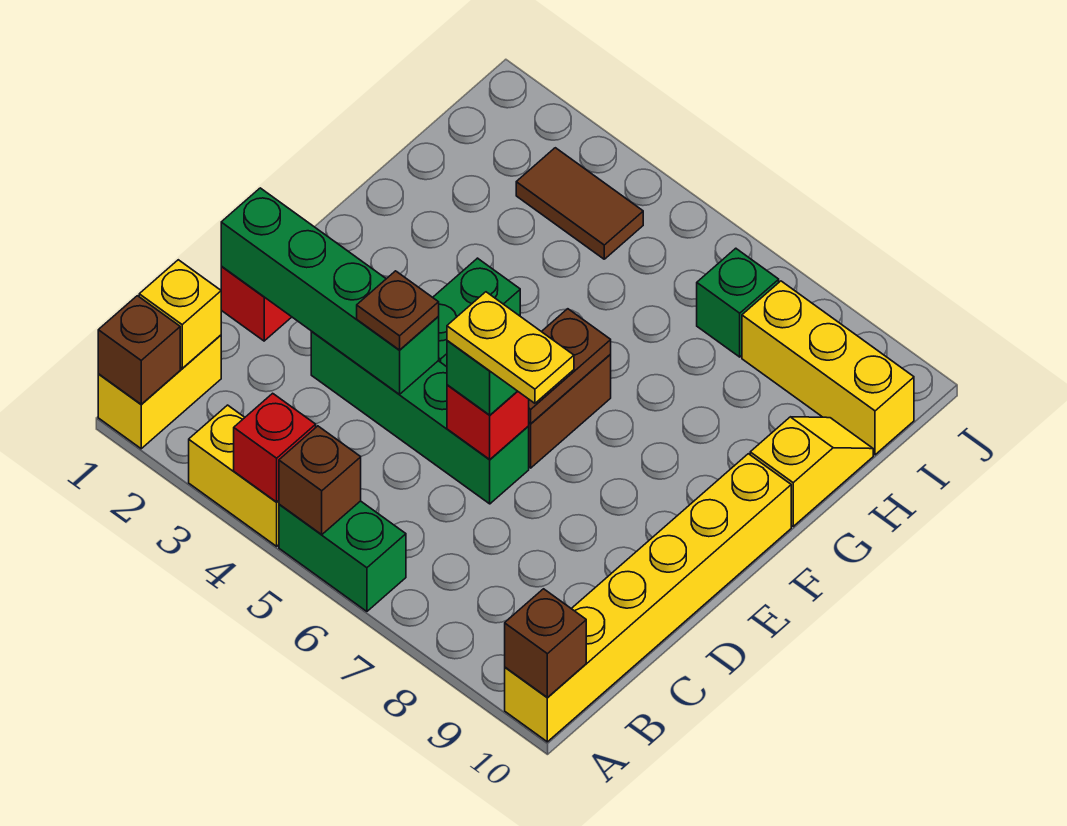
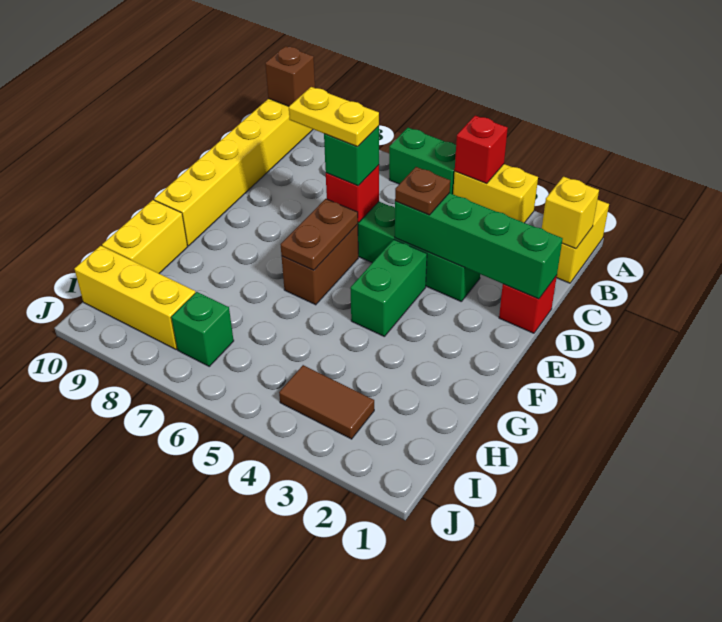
brown 1x1 brick [98,296,180,404] -> none
brown 1x1 brick [279,426,361,535] -> none
yellow 1x2 slope [750,417,873,526] -> yellow 1x2 brick [102,200,188,273]

